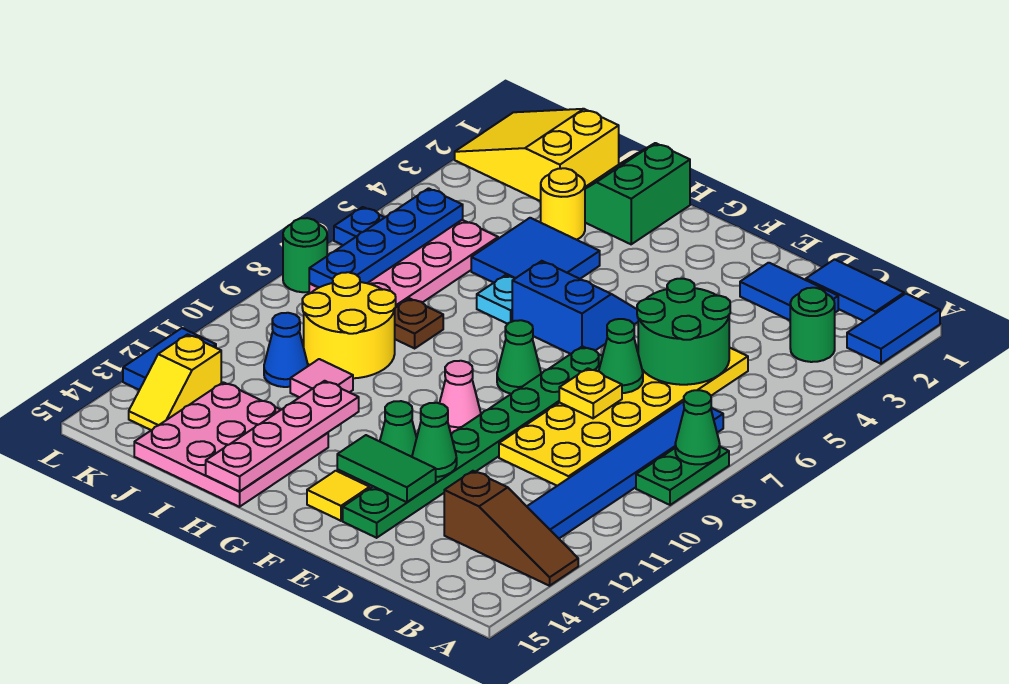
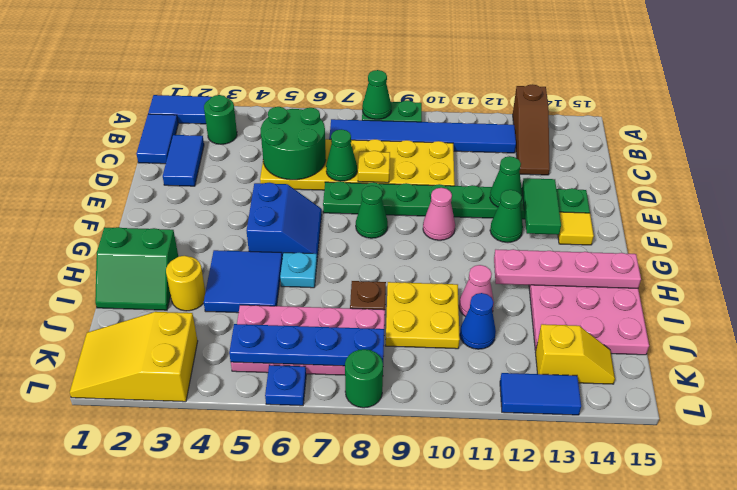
brown 1x3 slope [444,471,578,586] -> brown 1x3 slope turned to [513,84,550,175]
blue 2x2 slope [512,261,638,354] -> blue 2x2 slope turned to [247,183,322,259]
yellow 2x2 round brick [302,272,396,378] -> yellow 2x2 plate [386,282,460,349]
pink 1x1 tile [290,359,353,397] -> pink 1x1 cone [459,265,494,316]
yellow 2x3 slope [455,109,619,201] -> yellow 2x3 slope turned to [70,312,198,402]

